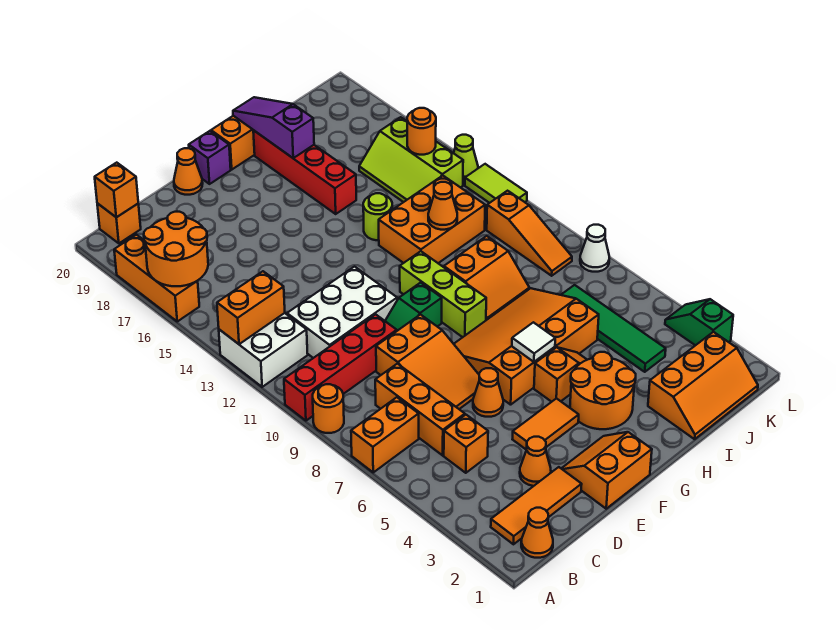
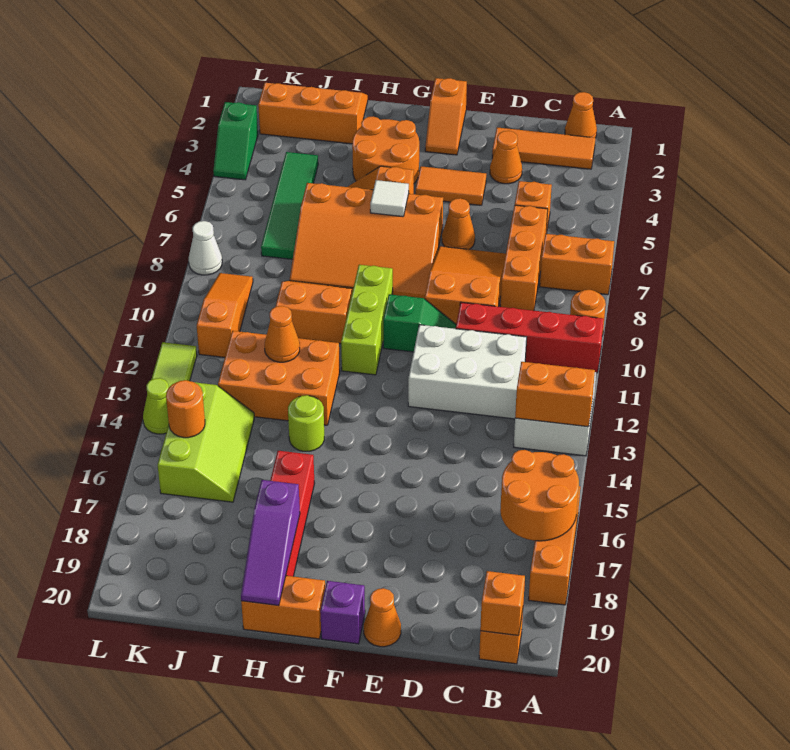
orange 2x2 slope [561,432,652,509] -> orange 1x2 slope [425,78,467,155]

